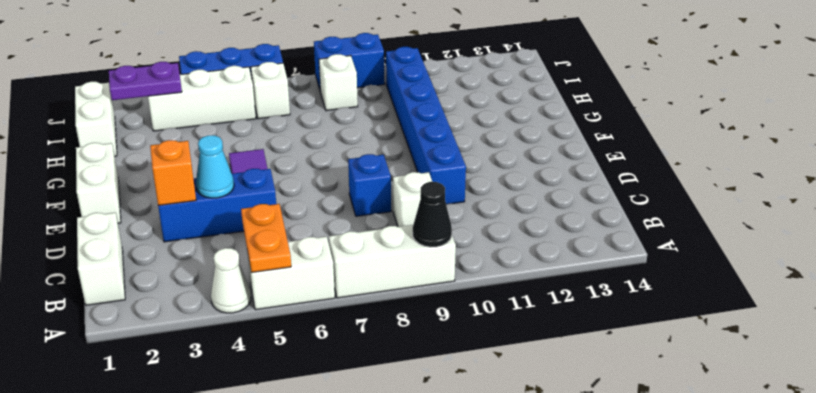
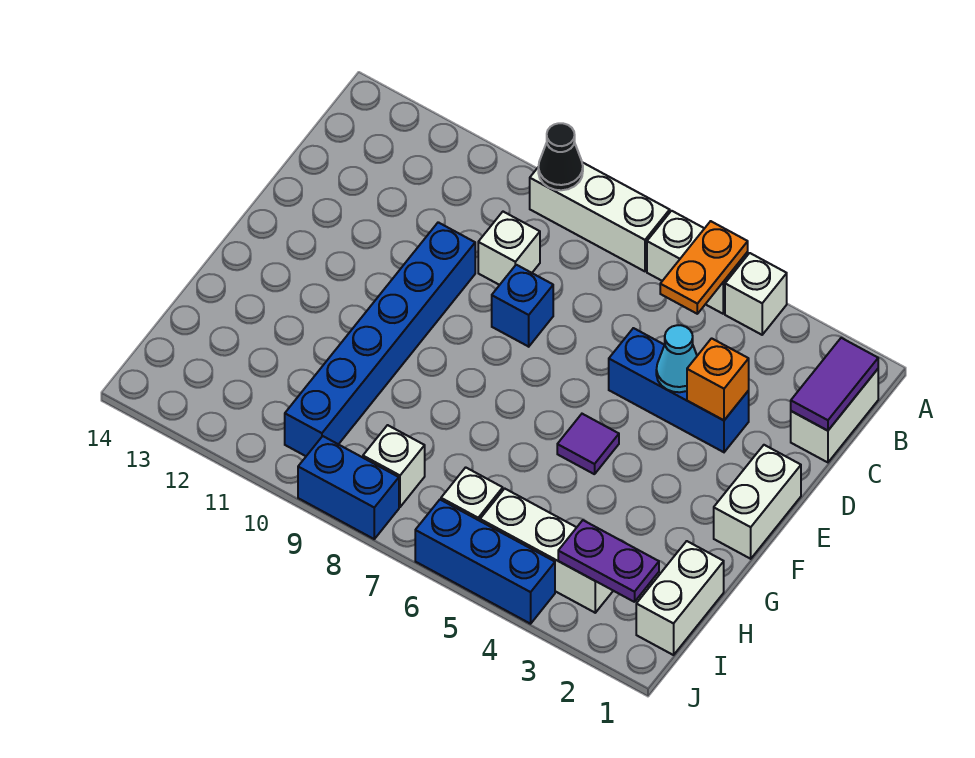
white 1x1 cone [211,248,251,313] -> white 1x1 brick [725,253,787,335]
none -> purple 1x2 tile [791,338,878,431]

